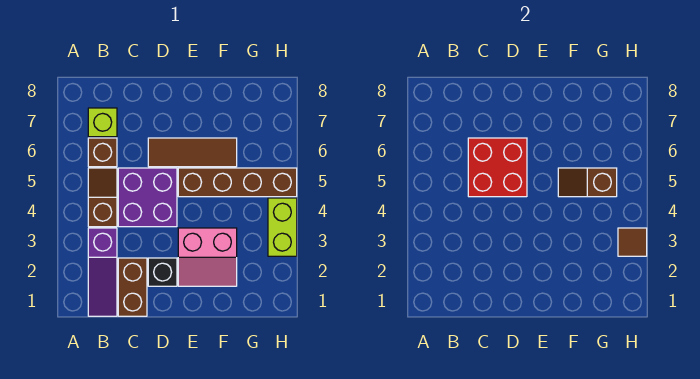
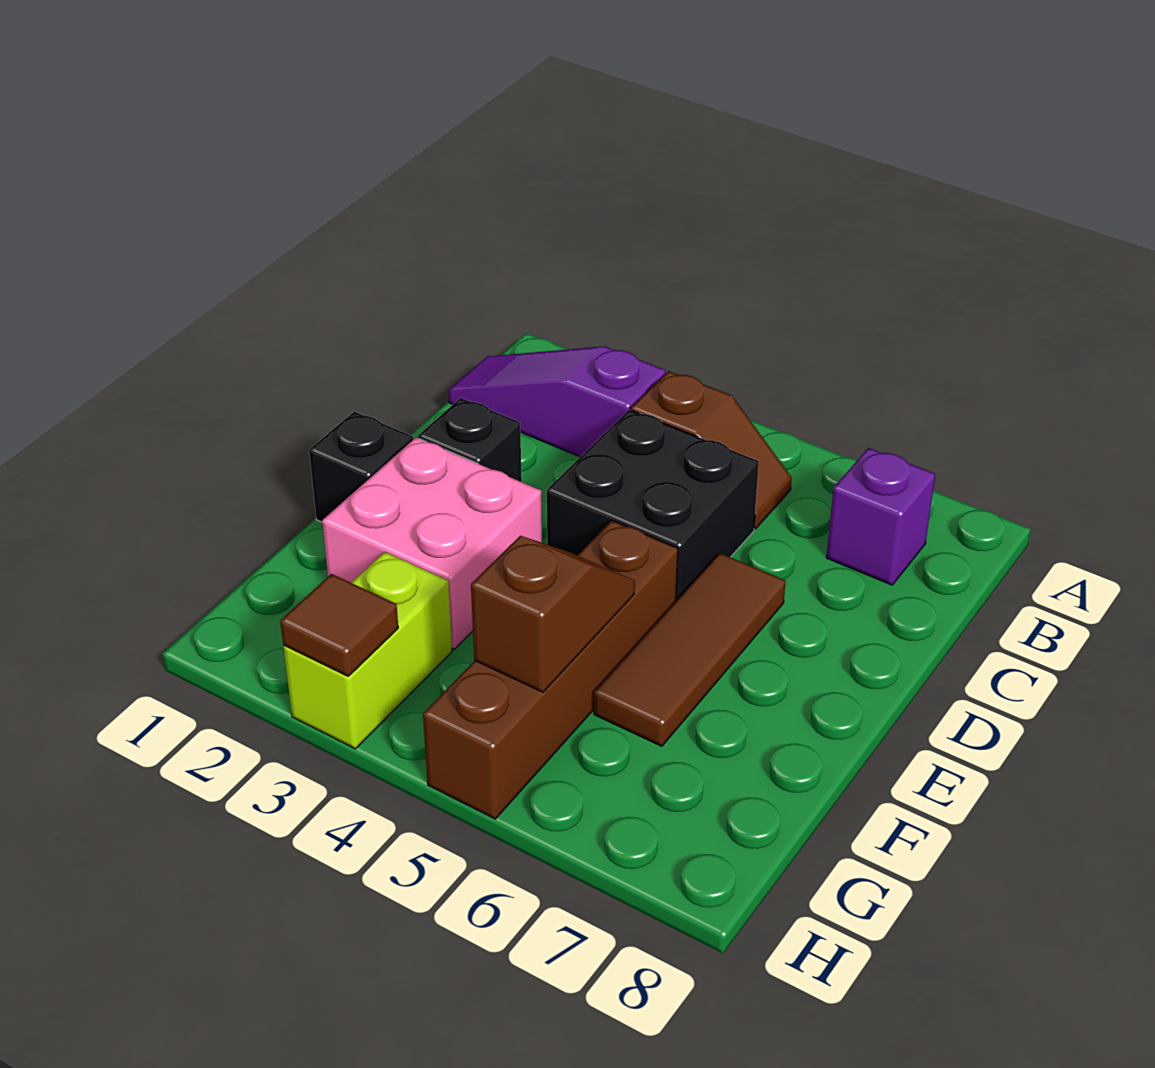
brown 1x1 brick [88,138,117,167] -> none
lime 1x1 brick [88,108,117,137] -> purple 1x1 brick [826,448,935,585]
brown 1x2 brick [118,258,147,316] -> none
purple 2x2 brick [118,168,177,227] -> black 2x2 brick [547,410,759,601]
red 2x2 brick [468,138,527,197] -> none
none -> black 1x1 brick [309,411,413,522]
pink 2x2 slope [178,228,237,286] -> pink 2x2 brick [322,438,542,649]
lime 1x2 brick [268,198,297,256] -> lime 1x2 brick turned to [283,552,452,749]

